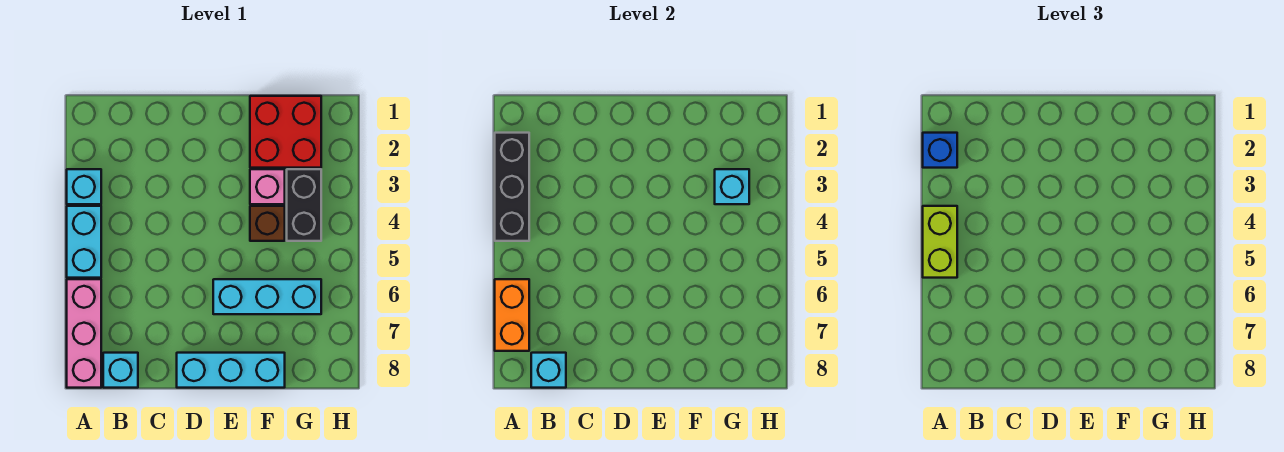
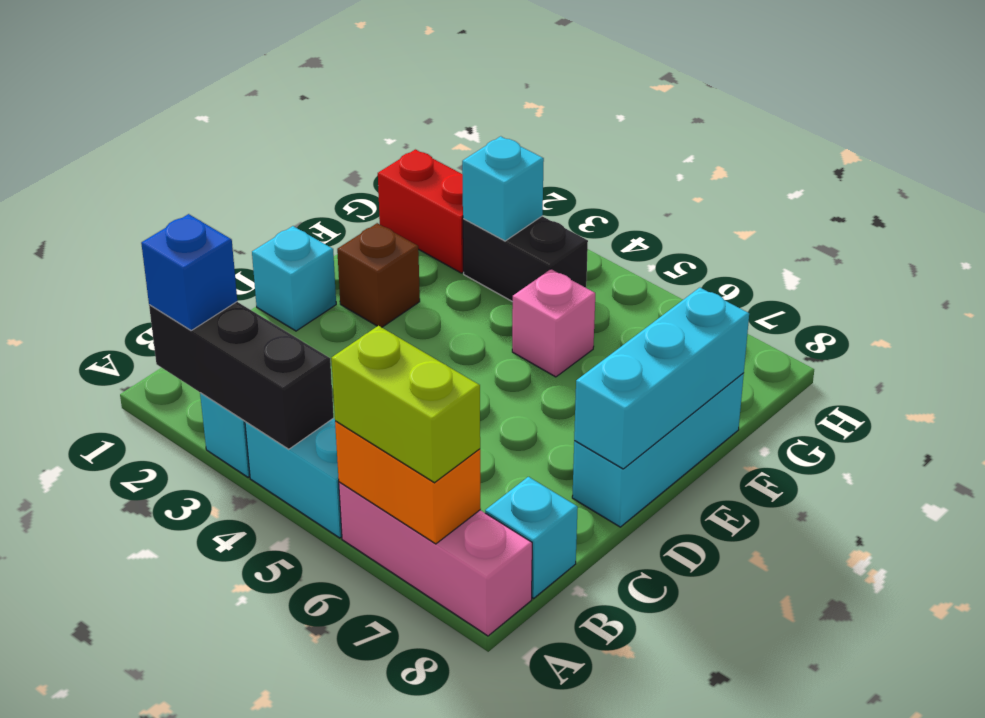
lime 1x2 brick [923,206,957,278] -> lime 1x2 brick moved to [331,326,480,483]
cyan 1x1 brick [531,353,566,388] -> cyan 1x1 brick moved to [252,226,336,331]
cyan 1x3 brick [213,279,321,314] -> cyan 1x3 brick moved to [574,288,749,469]
red 2x2 brick [250,96,321,168] -> red 1x2 brick [378,149,464,273]
pink 1x1 brick [250,169,285,204] -> pink 1x1 brick moved to [512,269,595,377]
brown 1x1 brick [250,206,285,241] -> brown 1x1 brick moved to [337,223,420,327]

